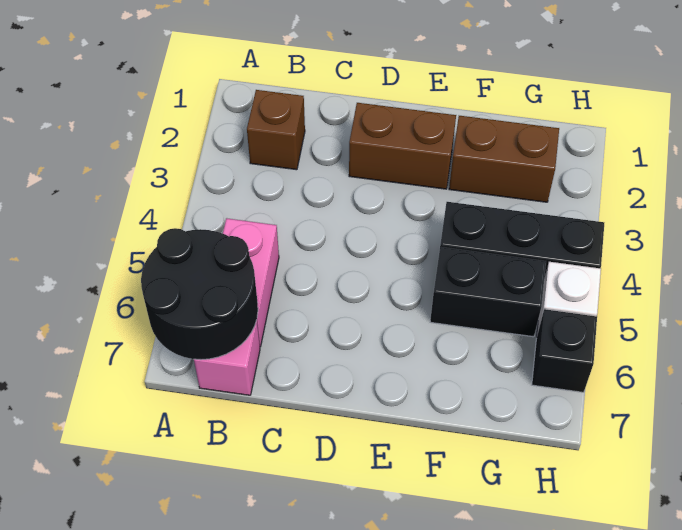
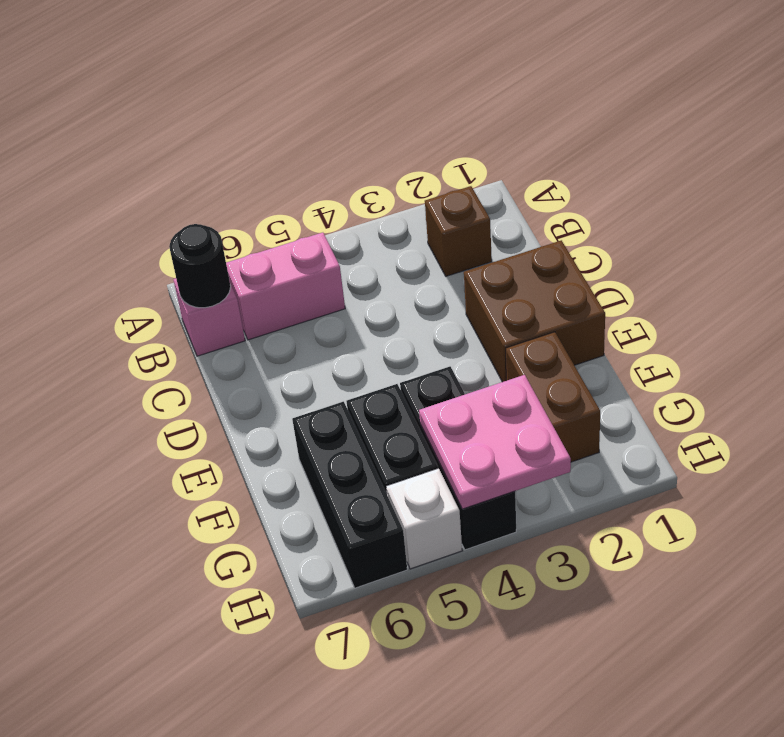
black 2x2 round brick [141,228,258,360] -> black 1x1 round brick [169,224,231,308]
brown 1x2 brick [349,103,456,189] -> brown 2x2 brick [464,240,605,382]
none -> pink 2x2 plate [419,375,571,509]
black 1x1 brick [532,309,597,392] -> black 1x3 brick [292,402,407,588]

